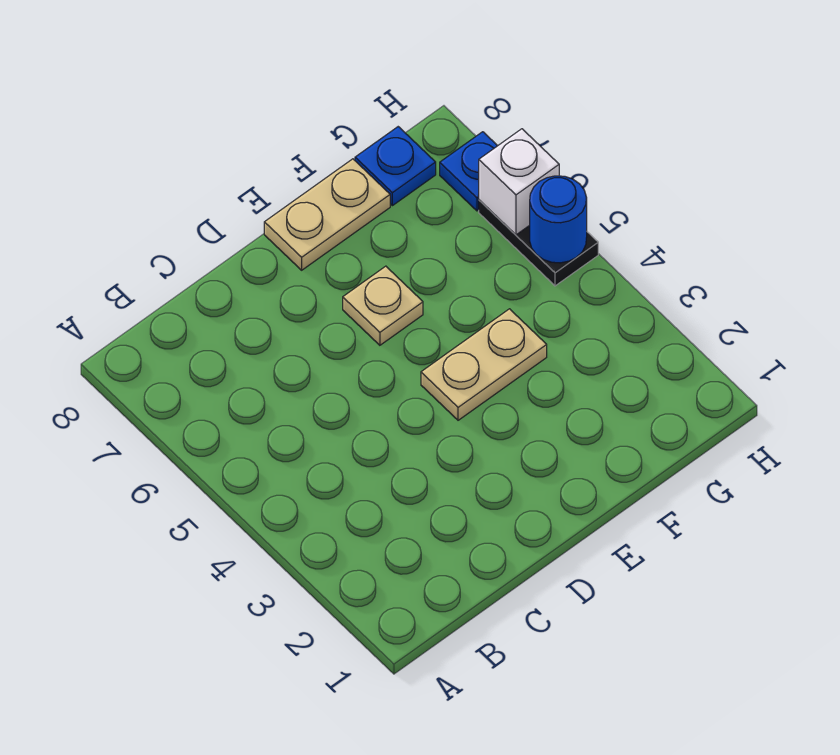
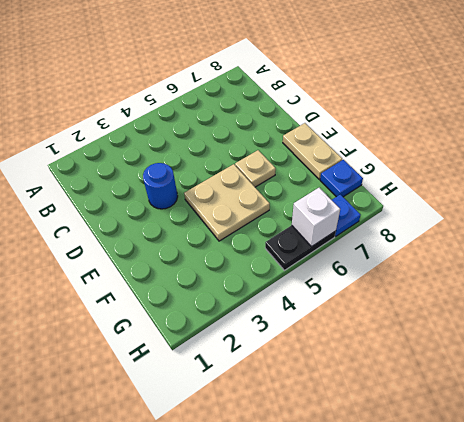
tan 1x2 plate [421,309,547,420] -> tan 2x2 plate [184,164,270,241]
blue 1x1 round brick [530,176,587,263] -> blue 1x1 round brick moved to [143,163,178,209]

